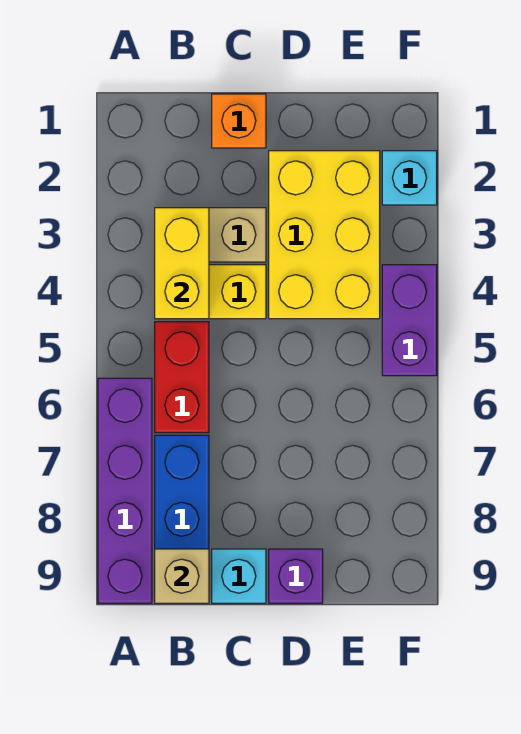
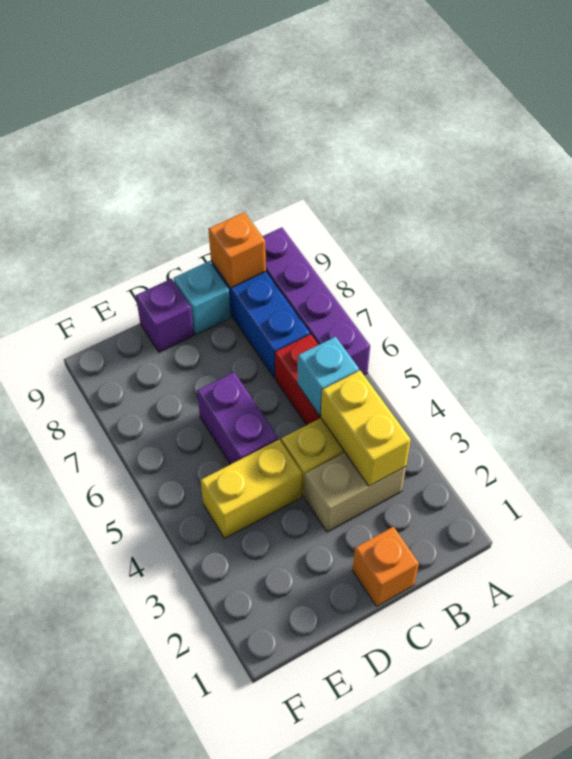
tan 1x1 brick [155,549,209,603] -> orange 1x1 brick [208,212,266,288]
yellow 2x3 brick [269,151,380,319] -> yellow 1x2 brick [201,439,302,538]
cyan 1x1 brick [382,151,437,205] -> cyan 1x1 brick moved to [297,337,359,416]
purple 1x2 brick [382,265,437,376] -> purple 1x2 brick moved to [197,372,278,464]

